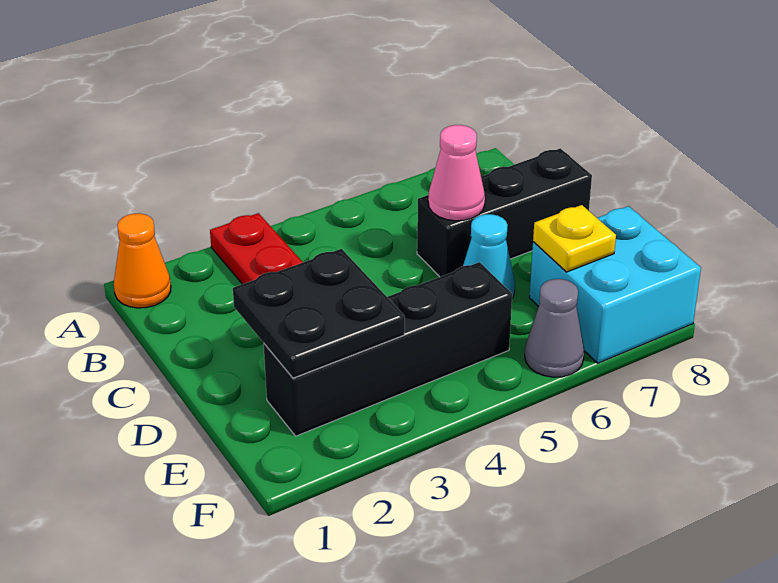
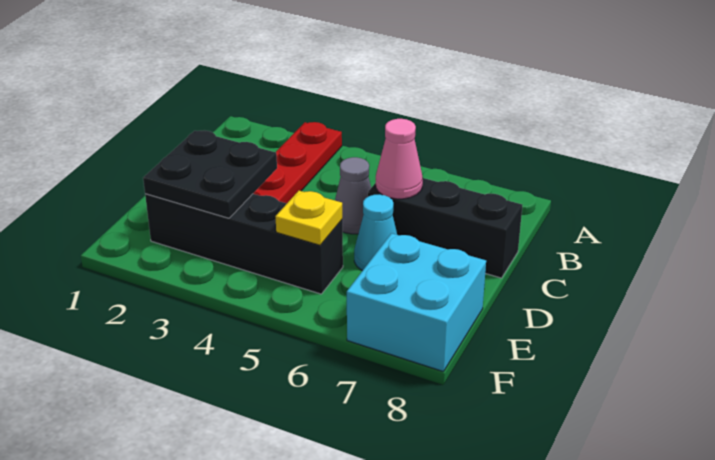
orange 1x1 cone [114,213,171,308] -> none
yellow 1x1 plate [533,205,616,272] -> yellow 1x1 plate moved to [275,191,343,245]
grey 1x1 cone [525,279,584,377] -> grey 1x1 cone moved to [335,157,371,234]

